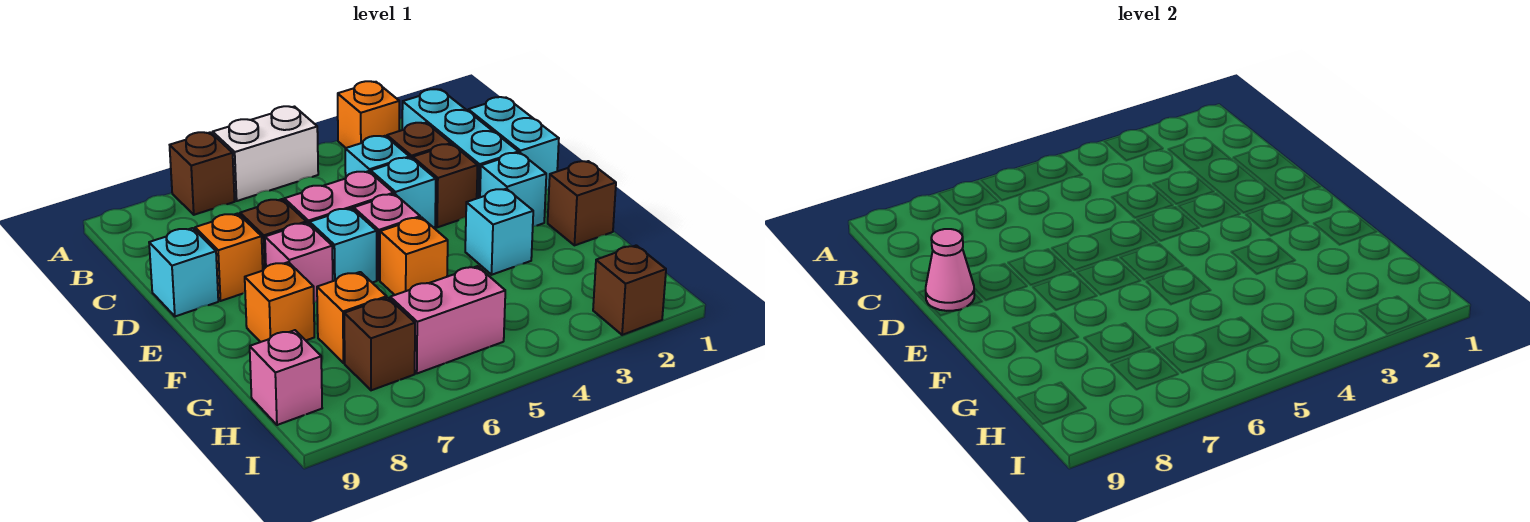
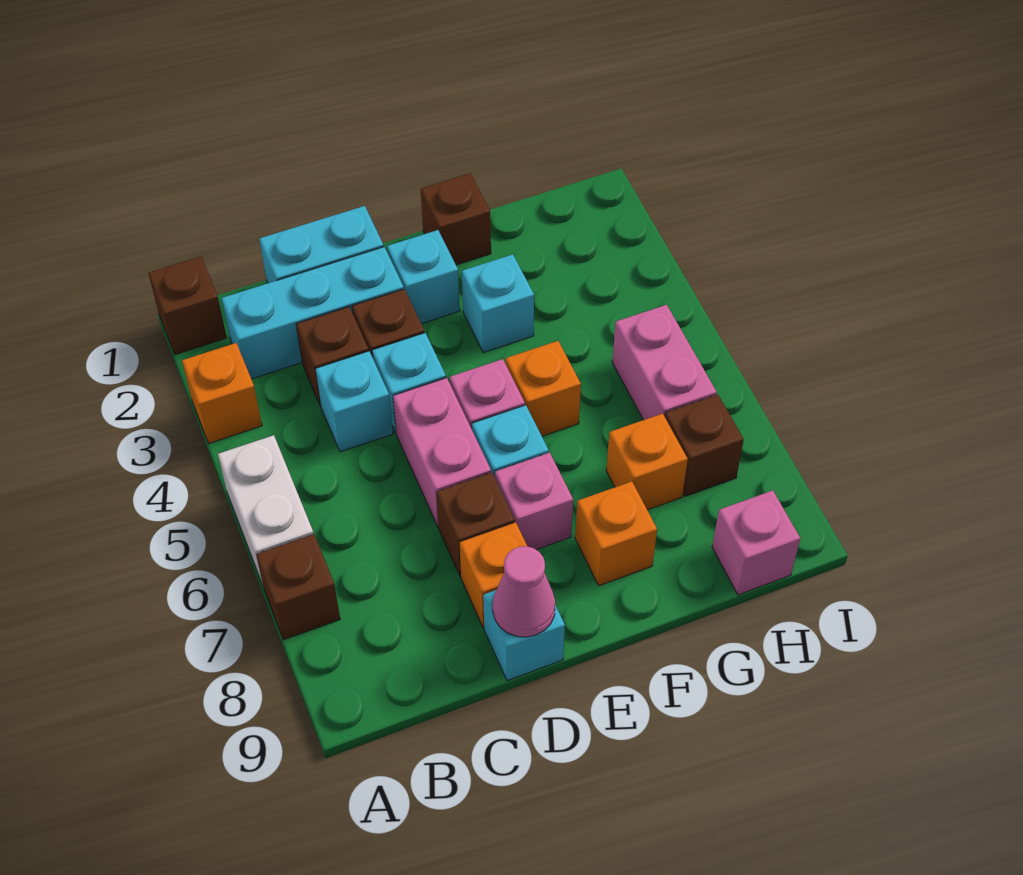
brown 1x1 brick [593,245,666,335] -> brown 1x1 brick moved to [148,257,227,355]

